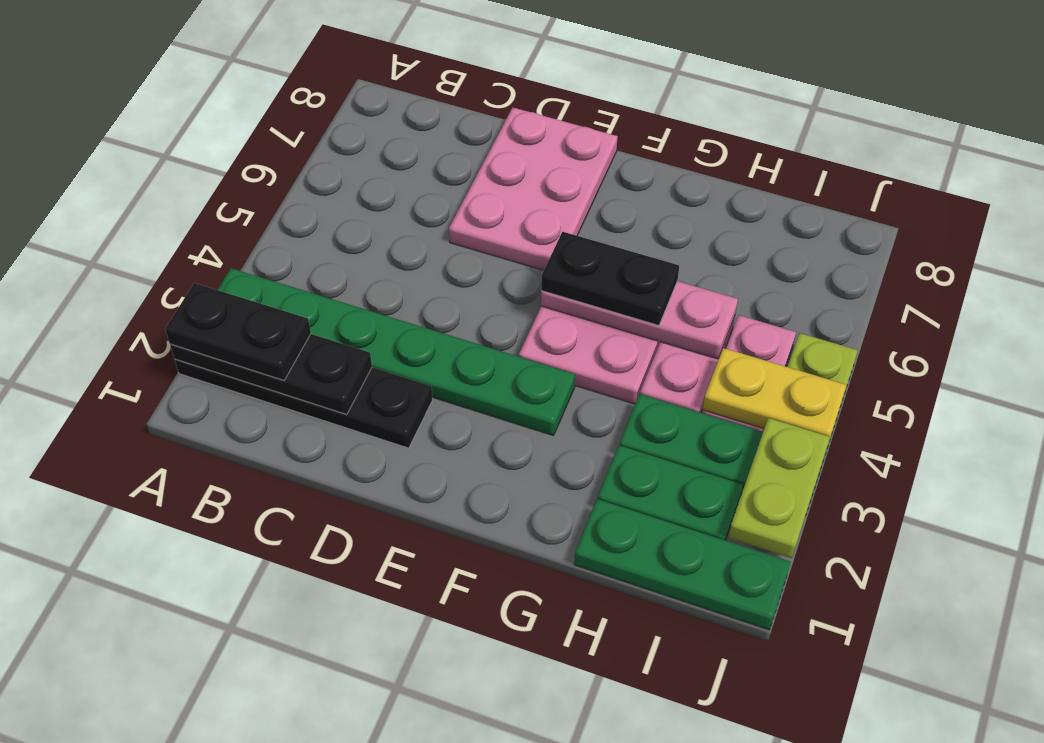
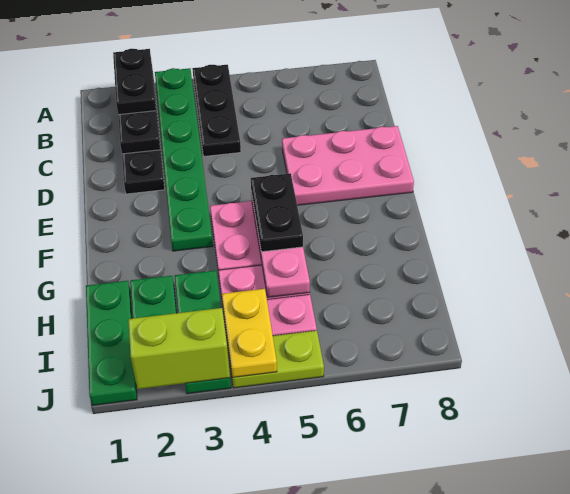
none -> black 1x3 plate [192,65,241,156]
lime 1x2 plate [728,418,830,558] -> lime 1x2 brick [128,308,230,389]

